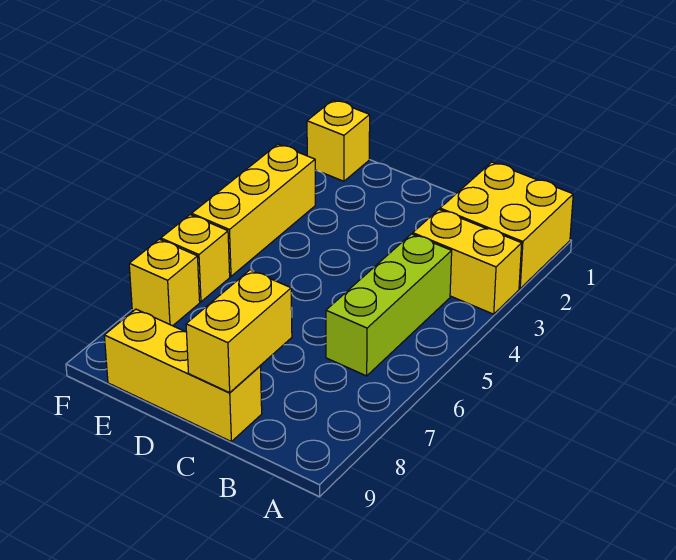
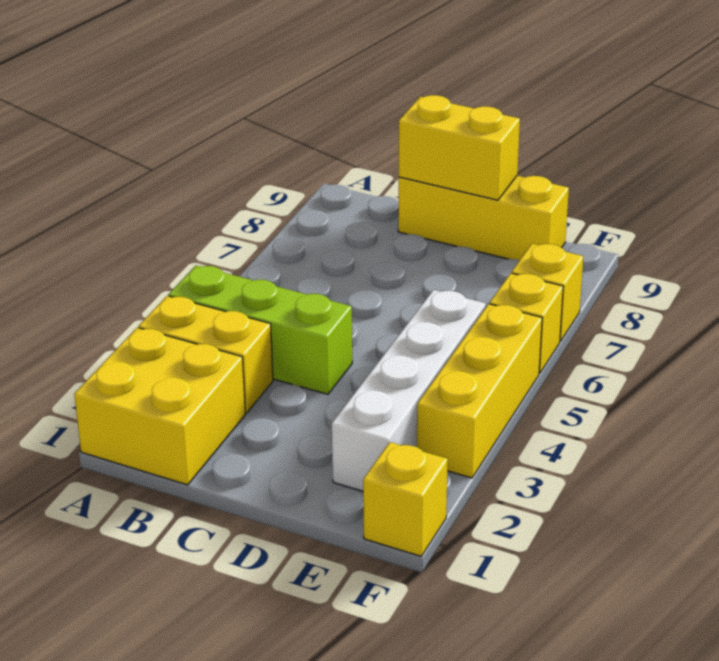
lime 1x3 brick [326,234,452,376] -> lime 1x3 brick turned to [169,265,352,394]
yellow 1x2 brick [186,270,292,393] -> yellow 1x2 brick turned to [399,95,520,200]
none -> white 1x4 brick [332,290,486,491]

